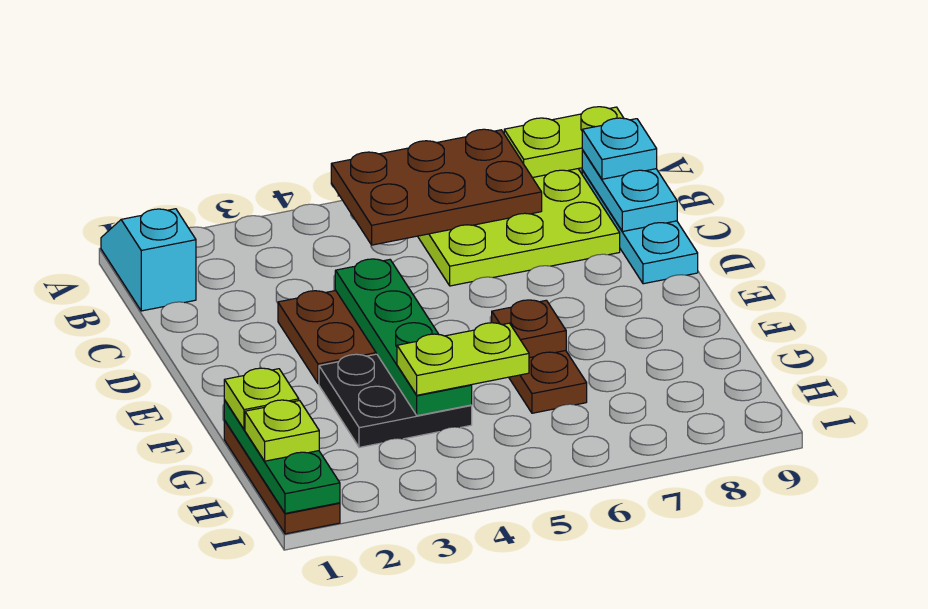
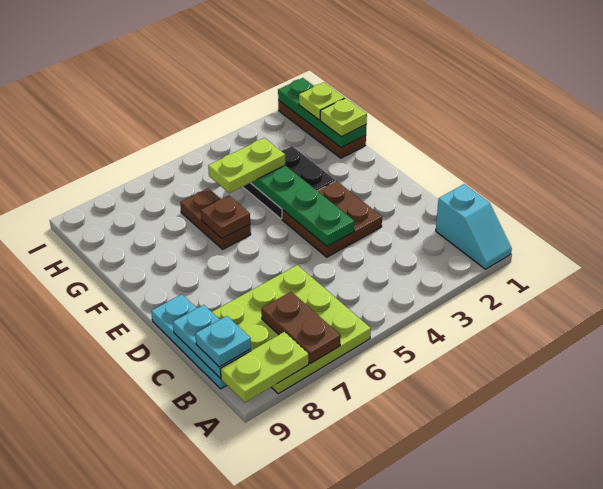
brown 2x3 plate [331,129,542,245] -> brown 1x2 plate [261,292,341,364]

